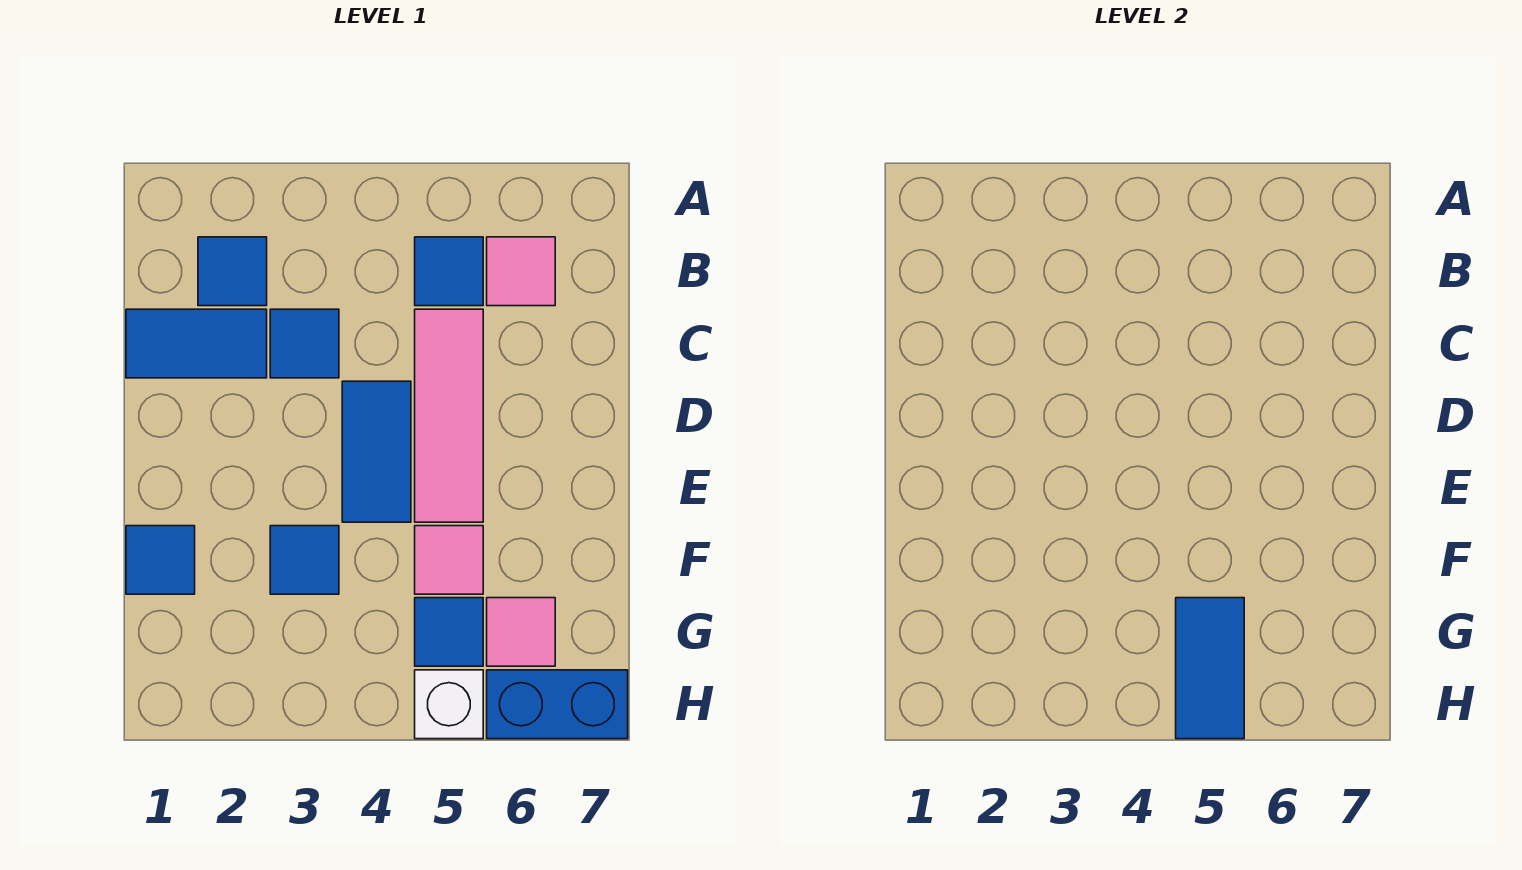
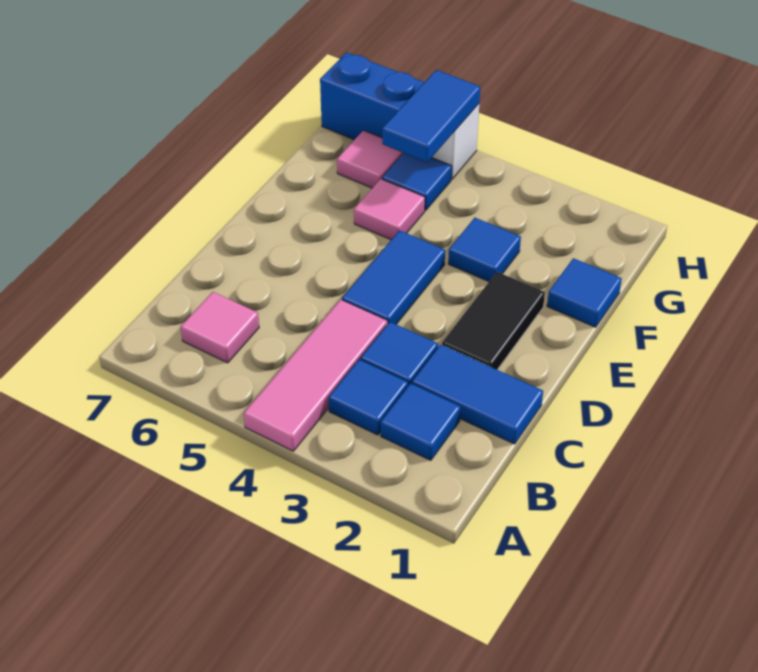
blue 1x1 tile [415,237,483,306] -> blue 1x1 tile moved to [329,360,408,435]
pink 1x3 tile [415,309,483,522] -> pink 1x3 tile moved to [244,300,387,451]
none -> black 1x2 tile [442,272,545,370]

